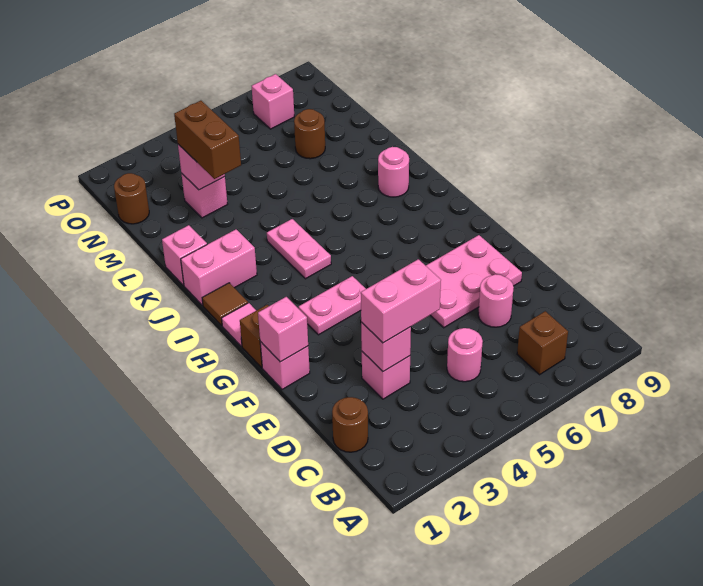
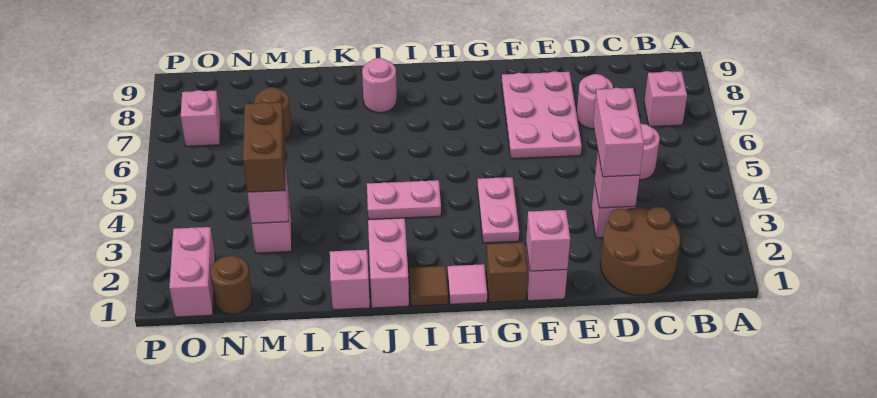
brown 1x1 brick [517,311,568,375] -> pink 1x1 brick [644,71,687,127]
brown 1x1 round brick [332,397,368,452] -> brown 2x2 round brick [600,207,680,295]
brown 1x2 brick [174,101,241,179] -> brown 1x2 brick turned to [243,102,285,192]
none -> pink 1x2 brick [169,227,215,317]

